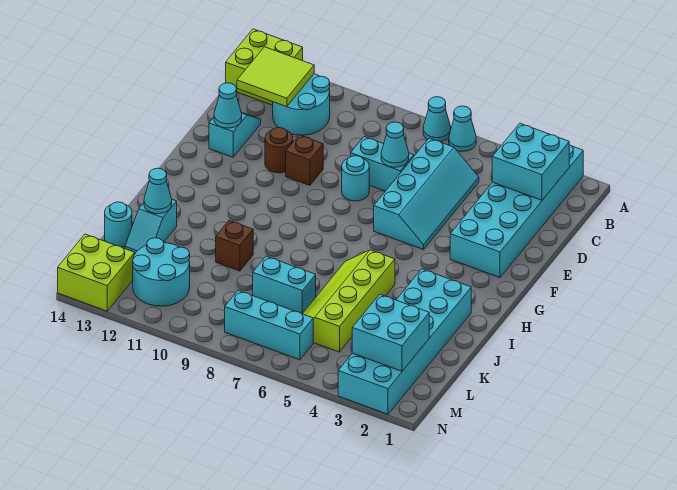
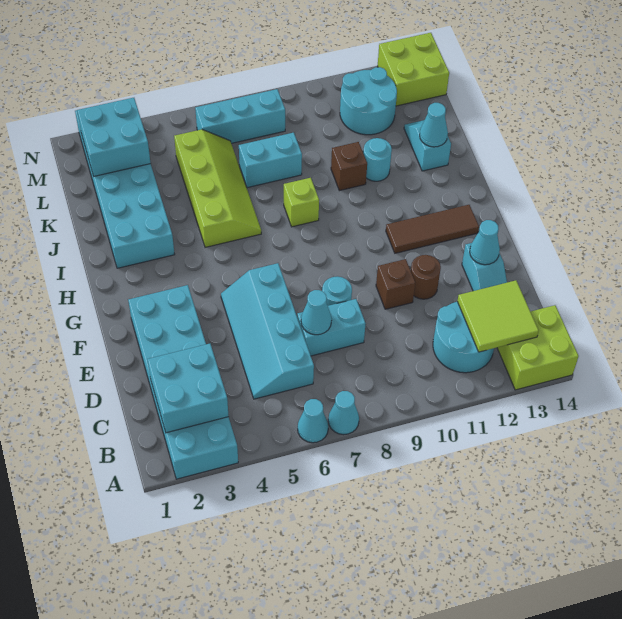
none -> brown 1x3 tile [386,205,479,253]
none -> lime 1x1 brick [284,178,319,227]
cyan 1x1 round brick [105,202,132,247] -> cyan 1x1 round brick moved to [363,138,392,181]

